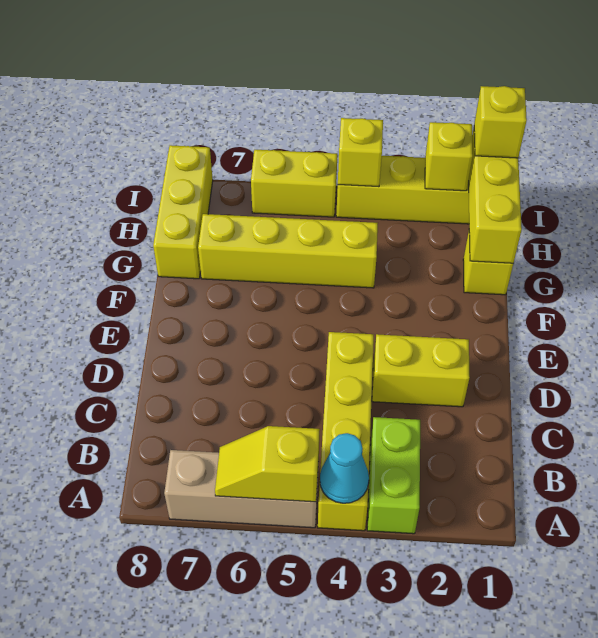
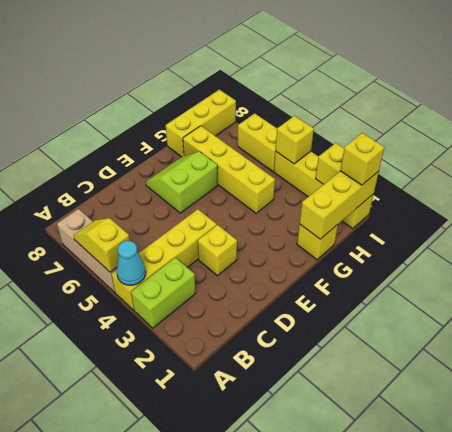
yellow 1x2 brick [372,334,470,407] -> yellow 1x1 brick [198,225,237,276]
none -> lime 2x2 slope [146,151,218,213]

